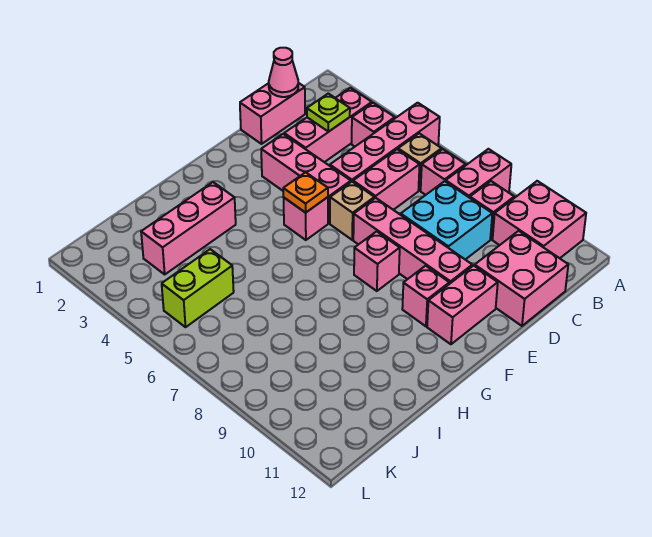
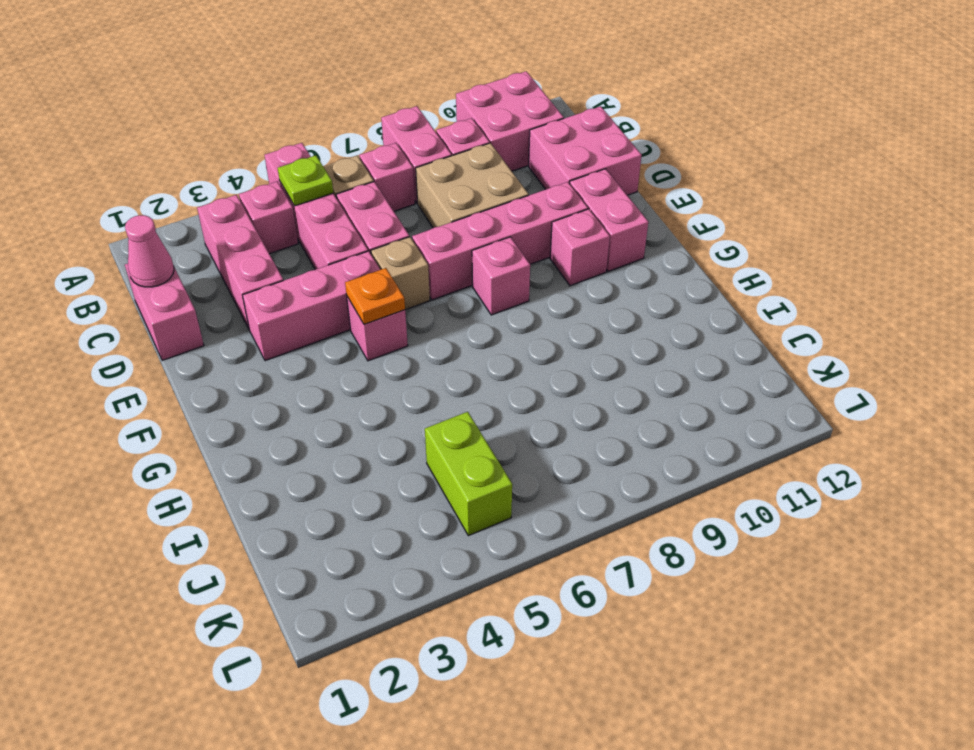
lime 1x1 plate [307,94,350,132] -> lime 1x1 plate moved to [278,156,333,206]
cyan 2x2 brick [401,181,492,260] -> tan 2x2 brick [416,143,529,228]
pink 1x3 brick [141,182,236,274] -> none

